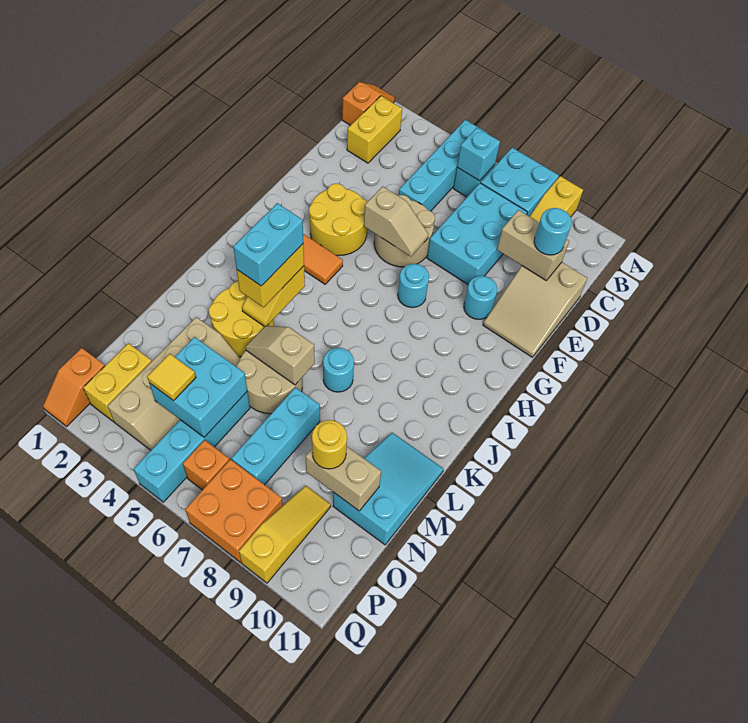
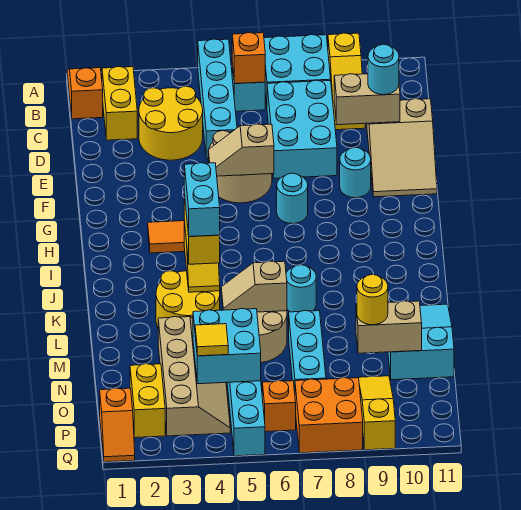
cyan 1x1 brick [457,128,500,181] -> orange 1x1 brick [232,33,265,84]
yellow 2x2 round brick [309,183,367,255] -> yellow 2x2 round brick moved to [139,86,203,160]
tan 1x2 slope [364,186,428,256] -> tan 1x2 slope turned to [208,124,274,176]

